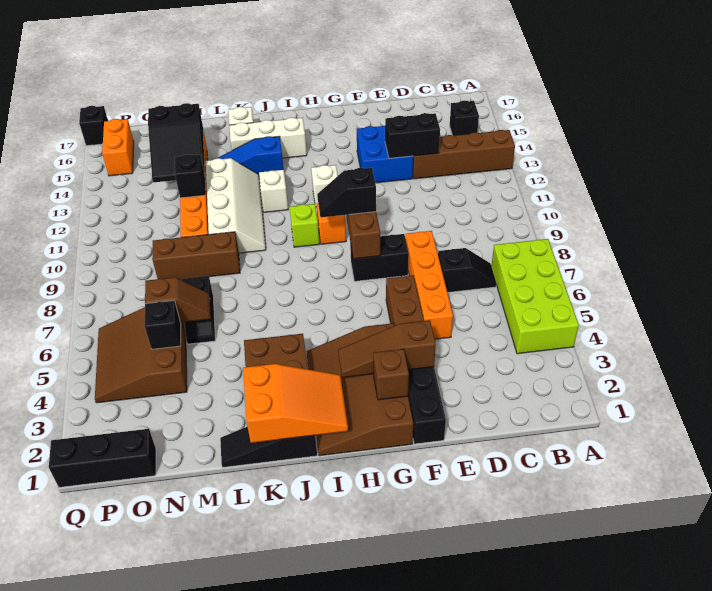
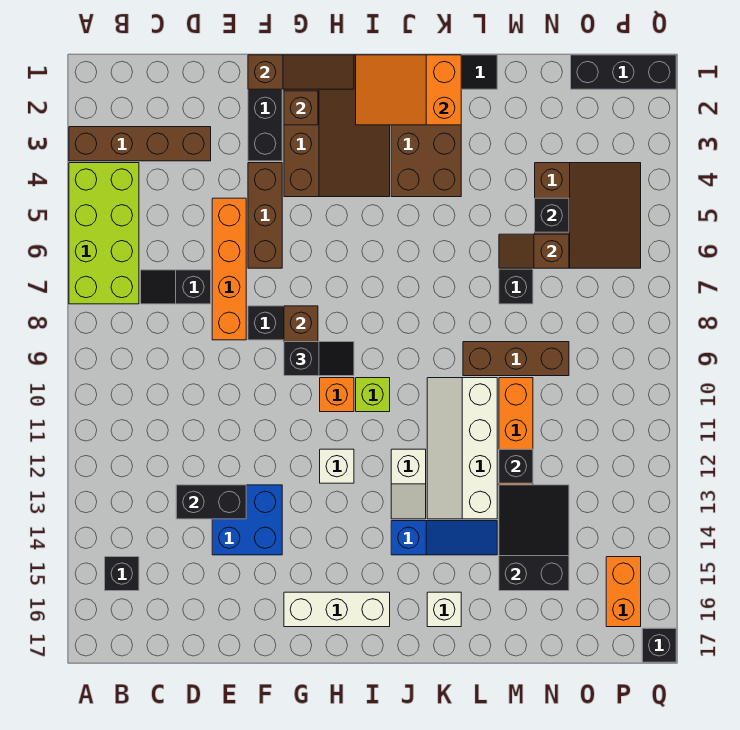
brown 1x4 brick [413,130,515,179] -> brown 1x4 brick moved to [69,127,211,161]
brown 1x3 slope [338,320,436,378] -> brown 1x3 slope moved to [248,55,354,89]
white 1x3 brick [229,118,307,158] -> white 1x3 brick moved to [284,592,390,627]

